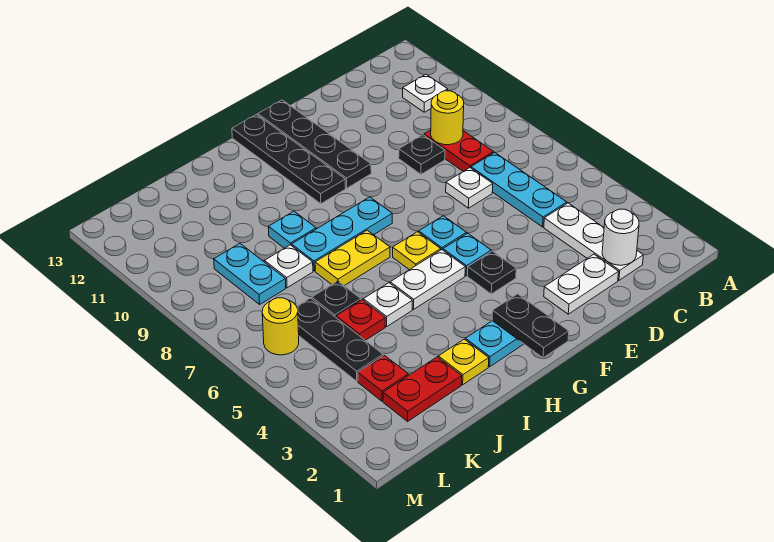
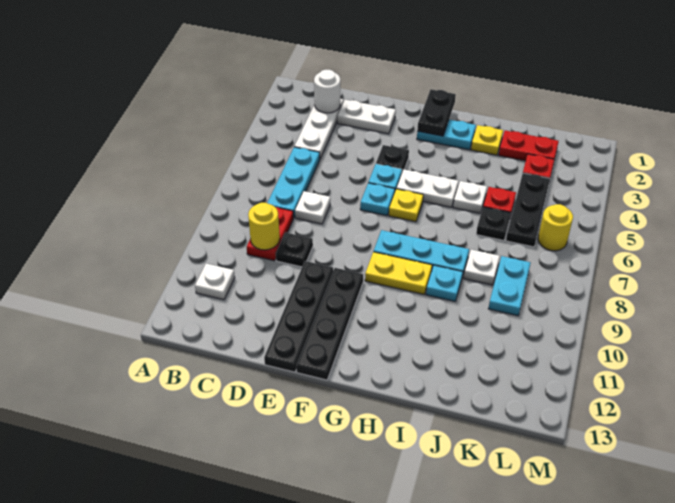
black 1x4 plate [232,115,346,204] -> black 1x4 plate moved to [264,261,333,372]
yellow 1x2 plate [315,230,390,286] -> yellow 1x2 plate moved to [365,252,432,294]

